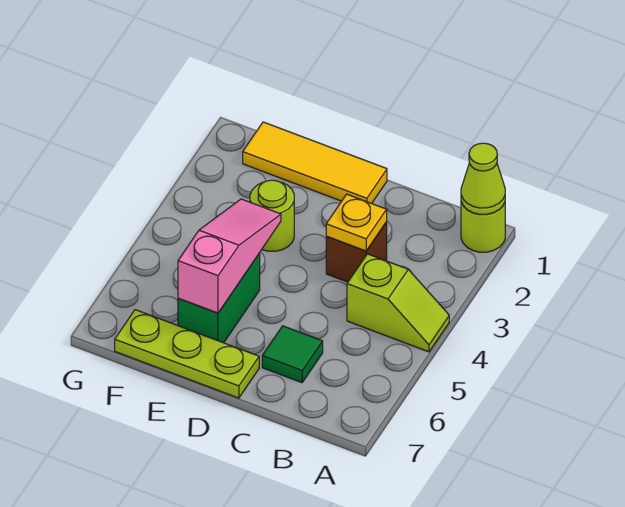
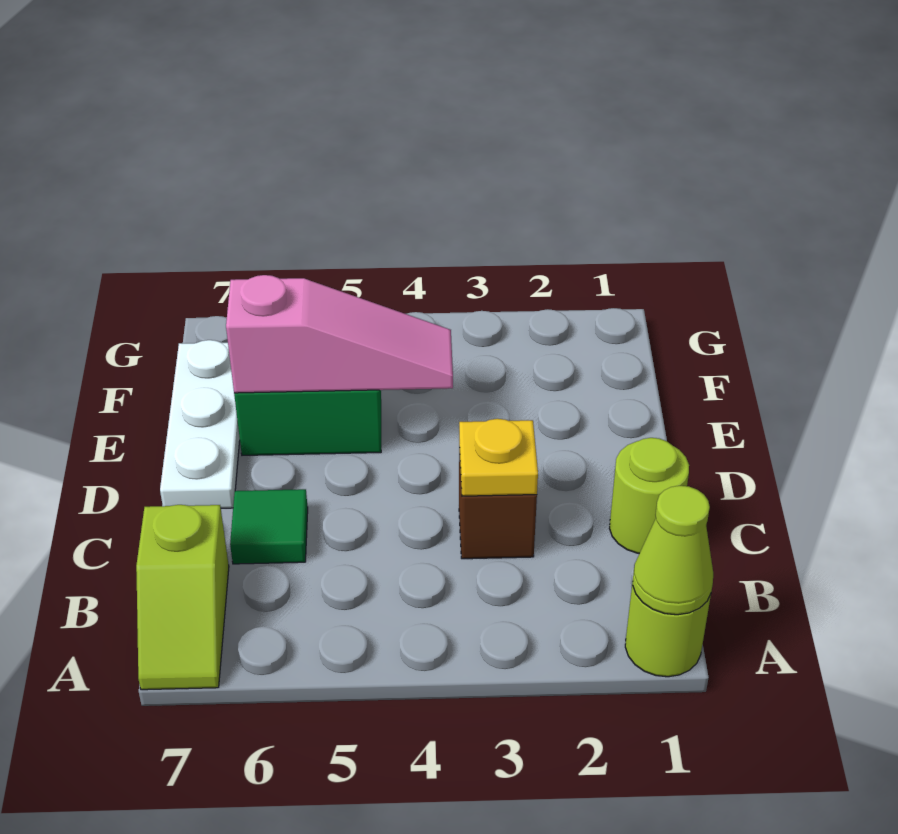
lime 1x2 slope [347,254,449,352] -> lime 1x2 slope moved to [136,505,229,690]
yellow 1x3 tile [243,122,387,203] -> none
lime 1x3 plate [115,310,259,398] -> white 1x3 plate [160,340,240,508]
lime 1x1 round brick [250,180,294,251] -> lime 1x1 round brick moved to [609,438,689,554]

